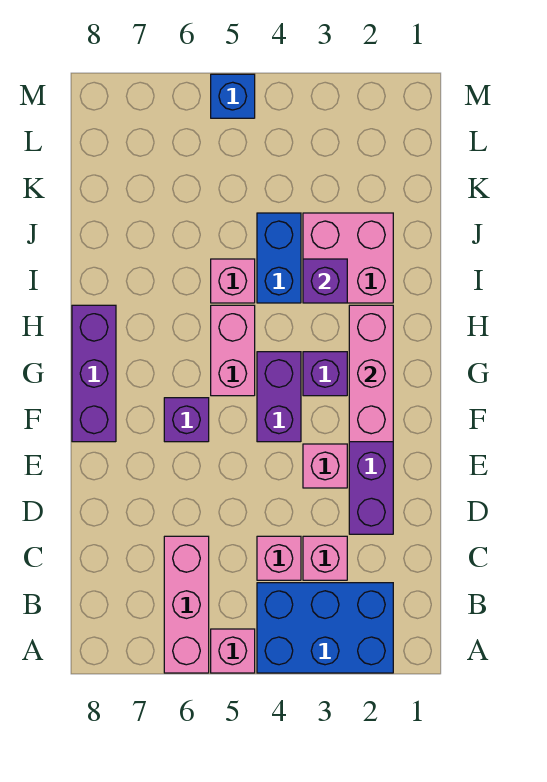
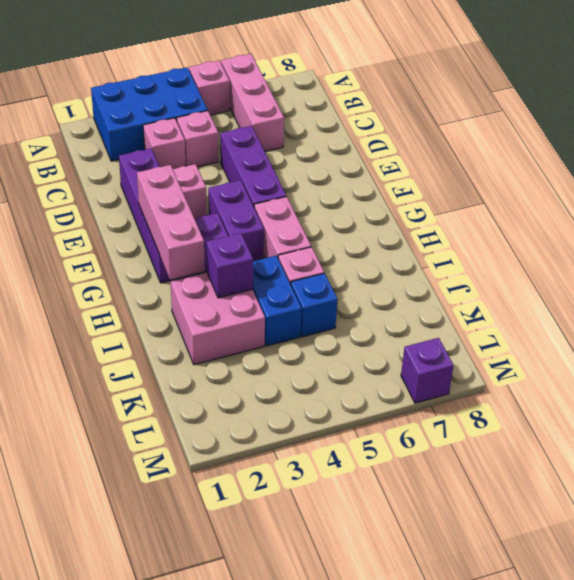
purple 1x1 brick [164,398,209,442] -> purple 1x1 brick moved to [401,338,454,403]
purple 1x3 brick [72,305,116,442] -> purple 1x3 brick moved to [220,126,286,206]
blue 1x1 brick [211,74,255,118] -> blue 1x1 brick moved to [291,273,338,337]

